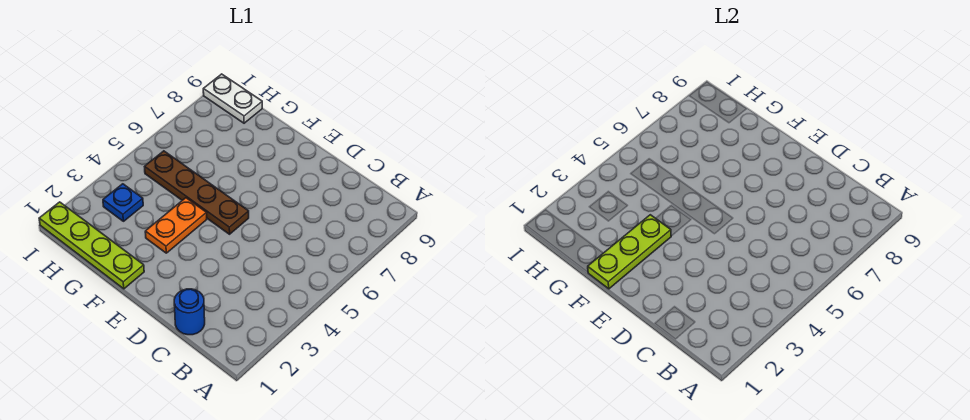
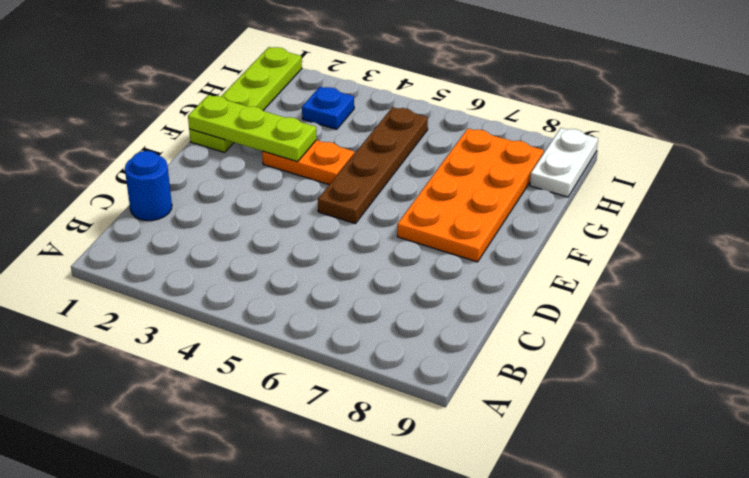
none -> orange 2x4 plate [397,129,544,262]

